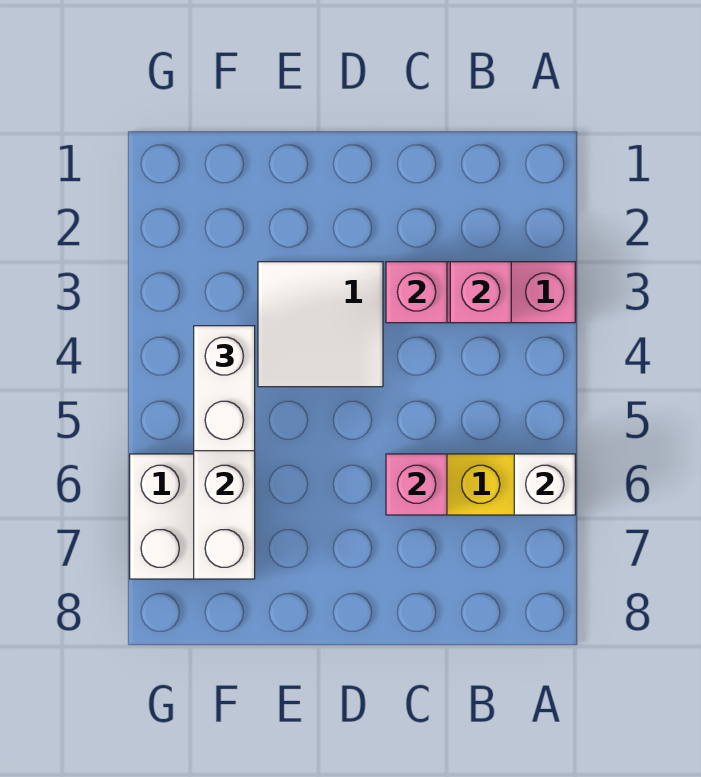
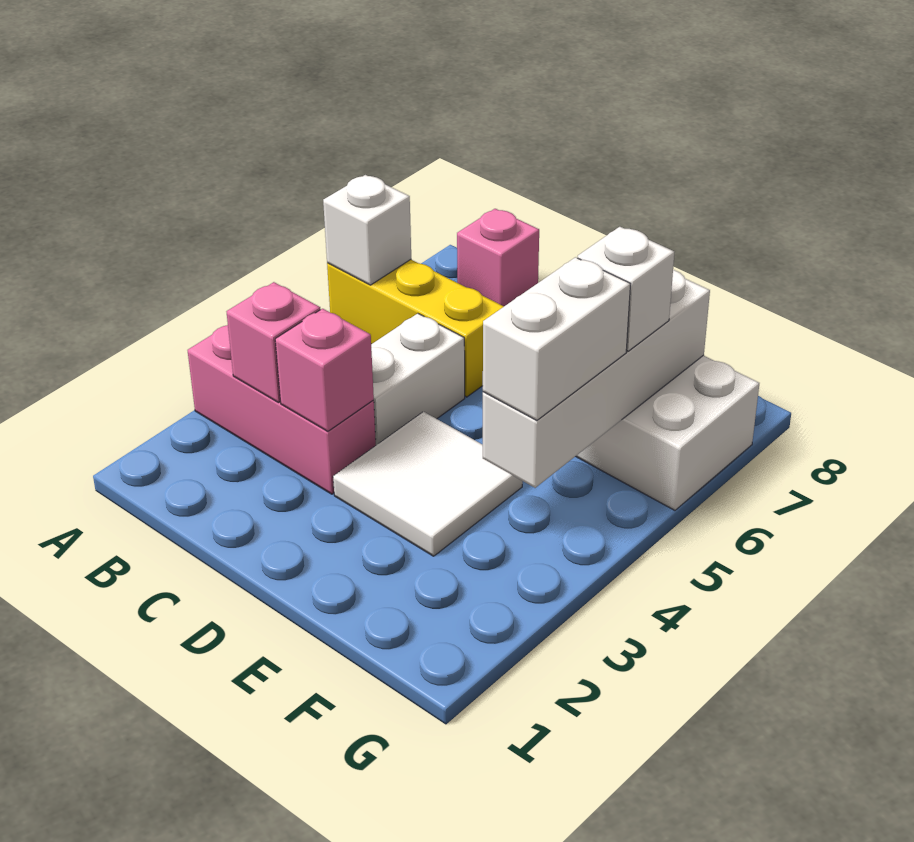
none -> white 1x2 brick [371,313,465,445]
pink 1x1 brick [386,454,447,515] -> pink 1x1 brick moved to [457,209,539,306]
none -> white 1x1 brick [578,227,674,351]

